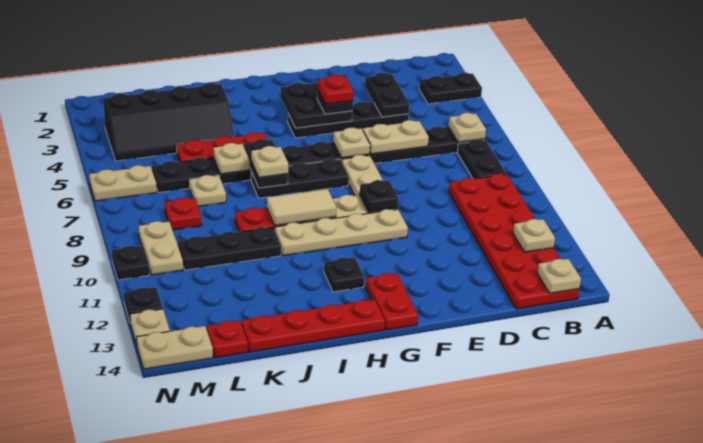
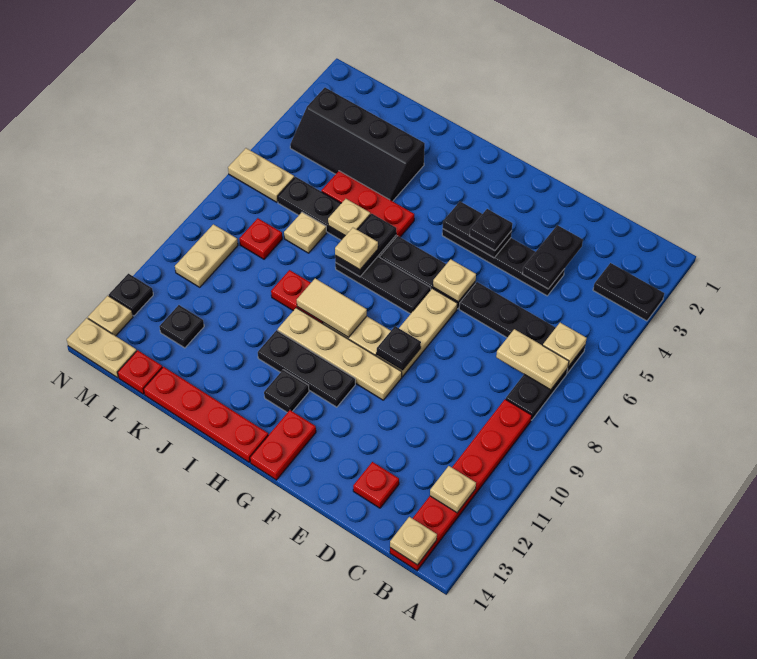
red 2x6 plate [449,174,579,309] -> red 1x6 plate [390,399,532,571]
tan 1x2 plate [363,120,429,154] -> tan 1x2 plate moved to [496,329,569,390]
black 2x2 plate [280,83,352,128] -> black 1x2 plate [443,201,512,258]
red 1x1 plate [318,75,354,104] -> red 1x1 plate moved to [353,462,399,508]
black 1x3 plate [178,227,281,270] -> black 1x3 plate moved to [258,330,355,407]
black 1x1 plate [111,246,150,280] -> black 1x1 plate moved to [159,305,204,348]

